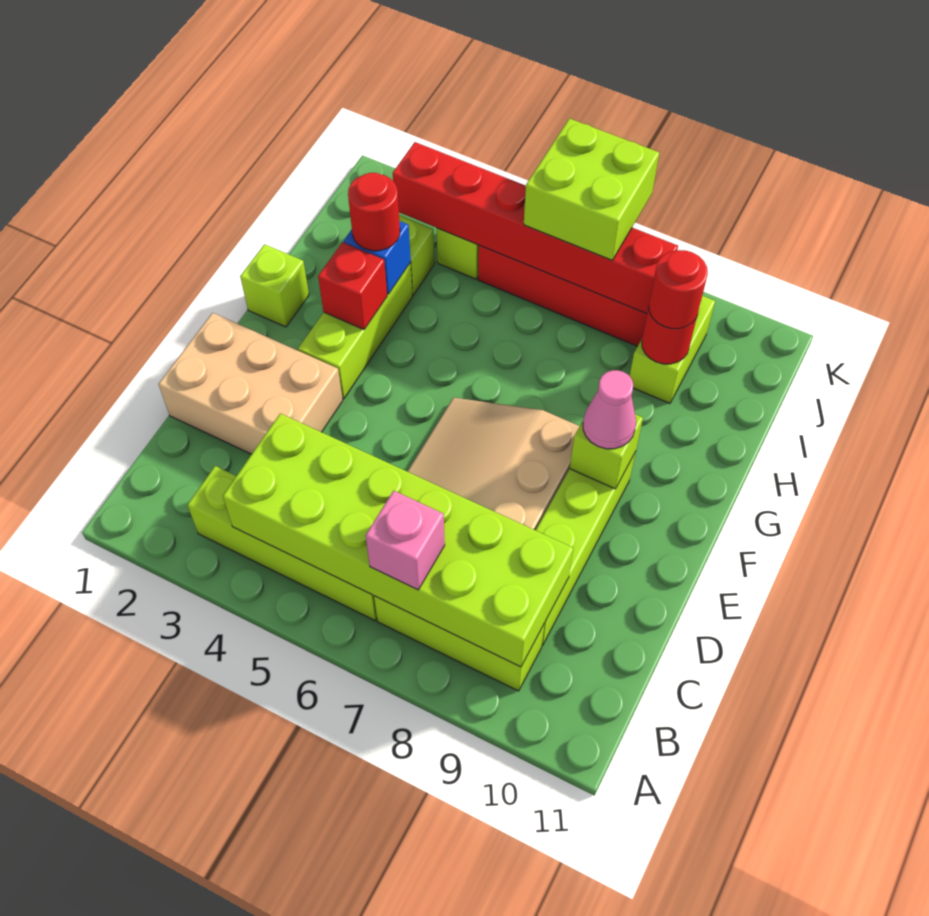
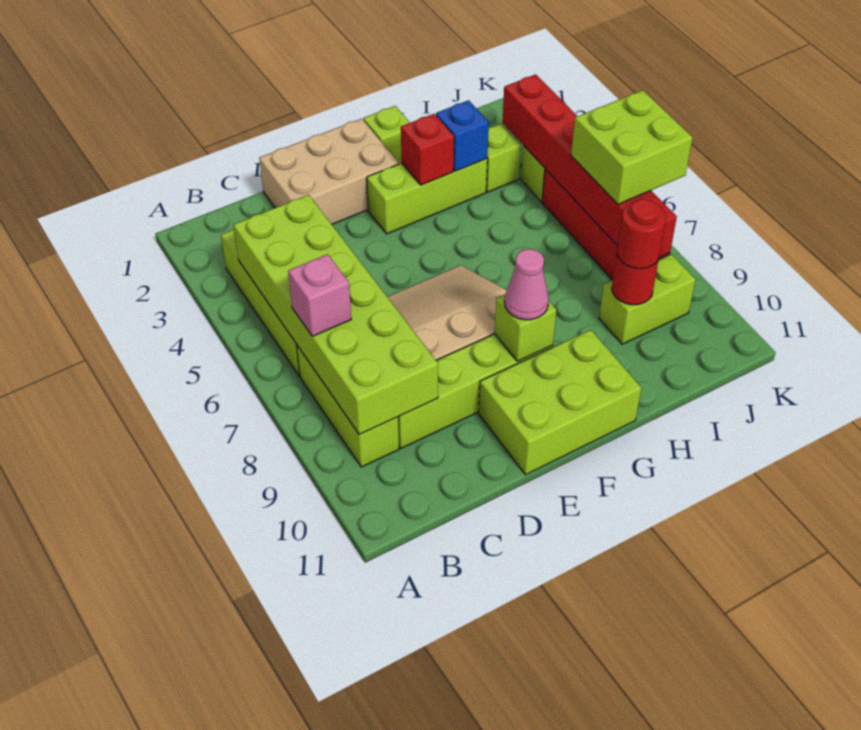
tan 2x3 brick [159,313,343,454] -> tan 2x3 brick turned to [259,119,399,224]
none -> lime 2x3 brick [479,330,641,475]
red 1x1 round brick [348,173,400,251] -> none

